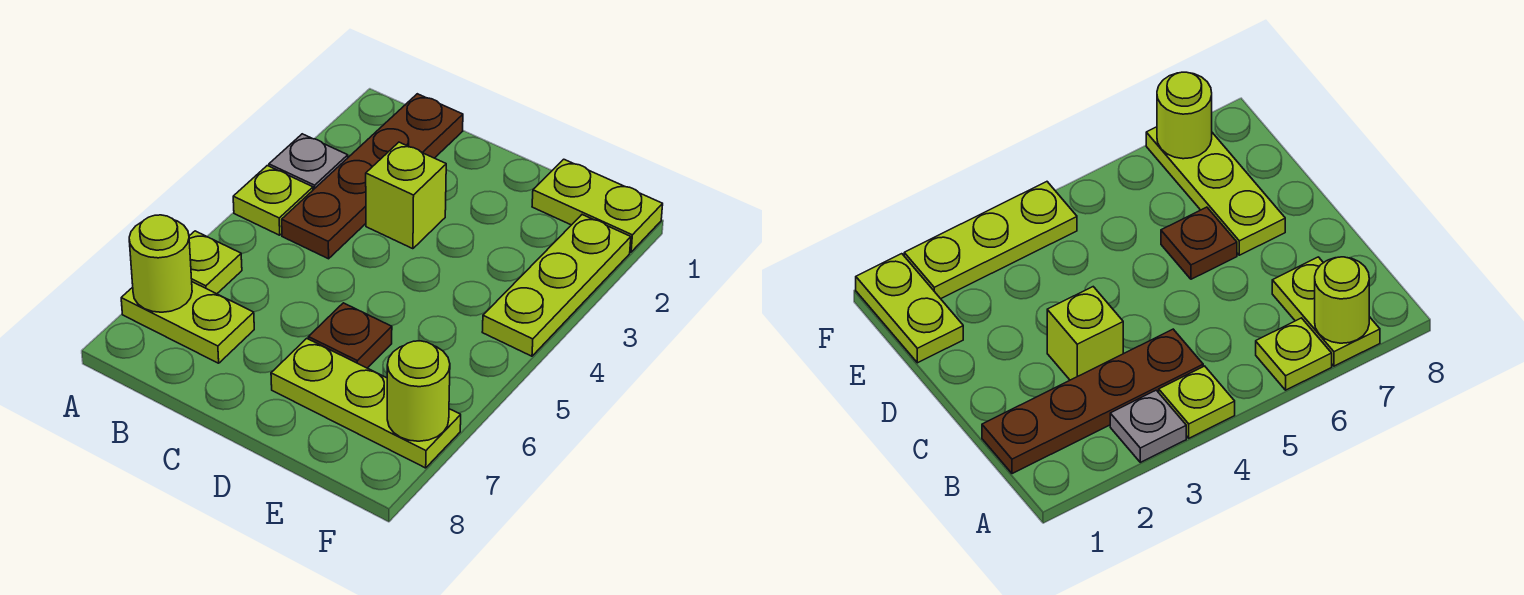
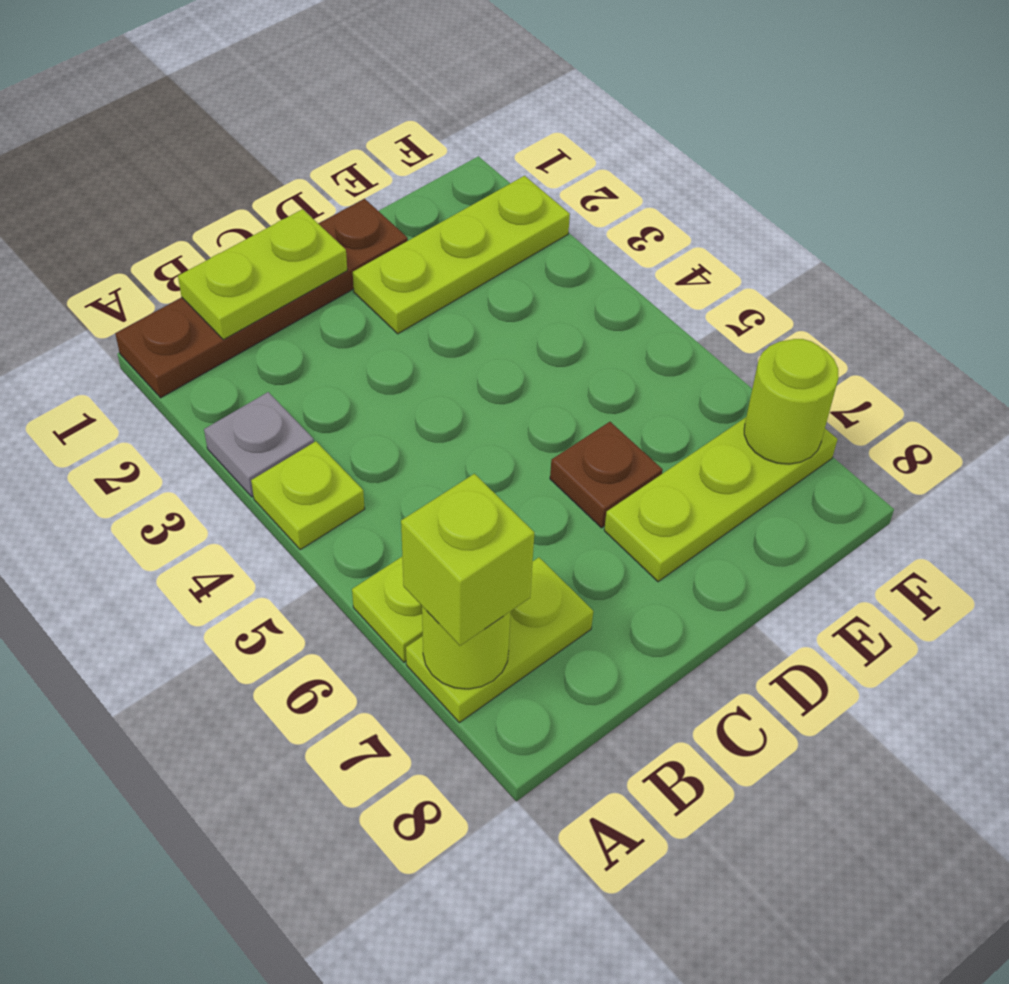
brown 1x4 plate [282,94,463,259] -> brown 1x4 plate turned to [115,199,408,398]
lime 1x1 brick [366,142,446,249] -> lime 1x1 brick moved to [401,474,534,646]
lime 1x2 plate [532,159,663,252] -> lime 1x2 plate moved to [178,209,347,340]
lime 1x3 plate [482,215,631,356] -> lime 1x3 plate turned to [353,176,570,334]

